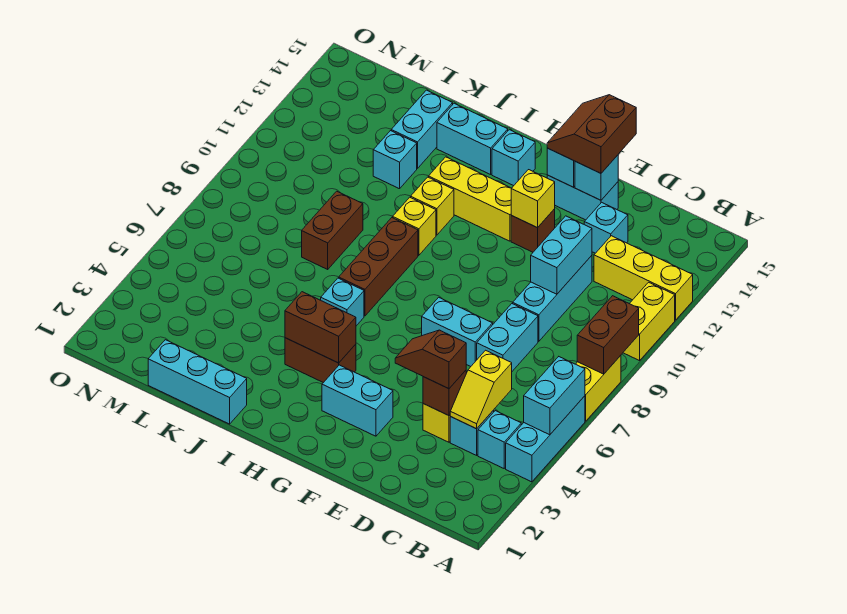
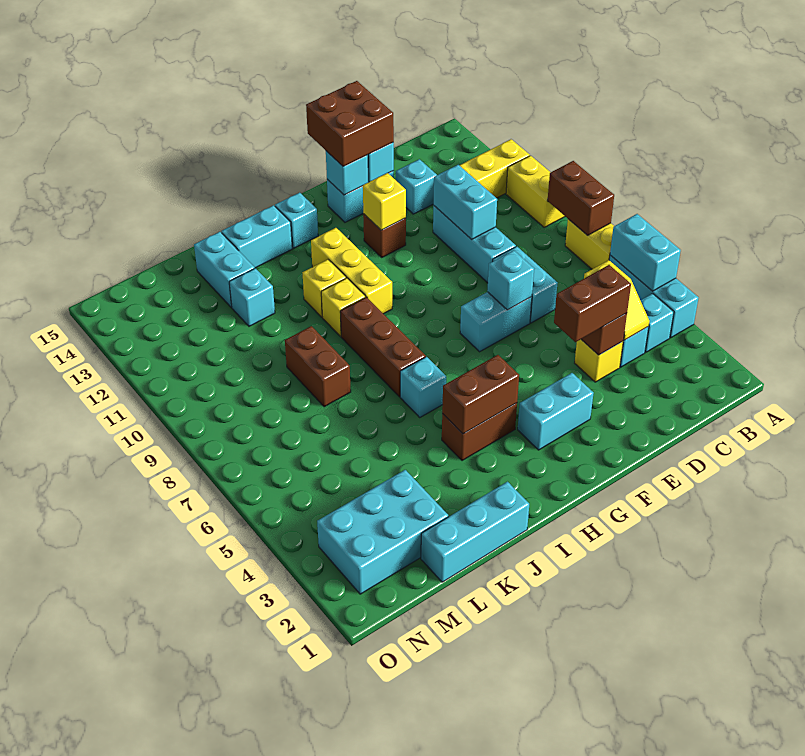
brown 1x2 slope [395,330,466,389] -> brown 1x2 brick [554,265,631,342]
none -> cyan 1x1 brick [487,250,534,310]
brown 2x2 slope [547,95,636,173] -> brown 2x2 brick [306,81,394,167]
yellow 1x3 brick [429,157,512,241] -> yellow 1x3 brick turned to [311,228,392,314]
none -> cyan 2x3 brick [317,470,448,594]

